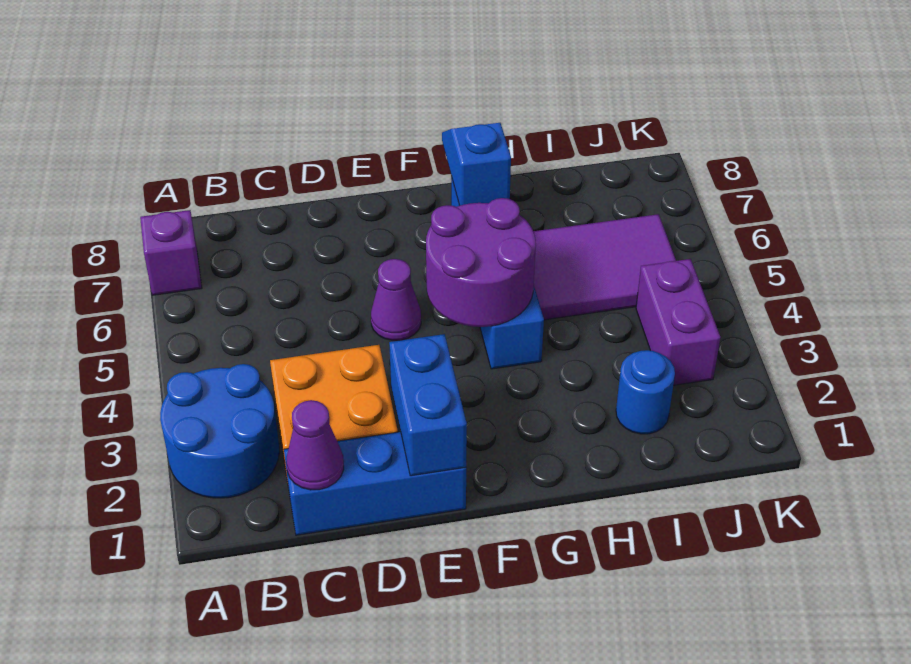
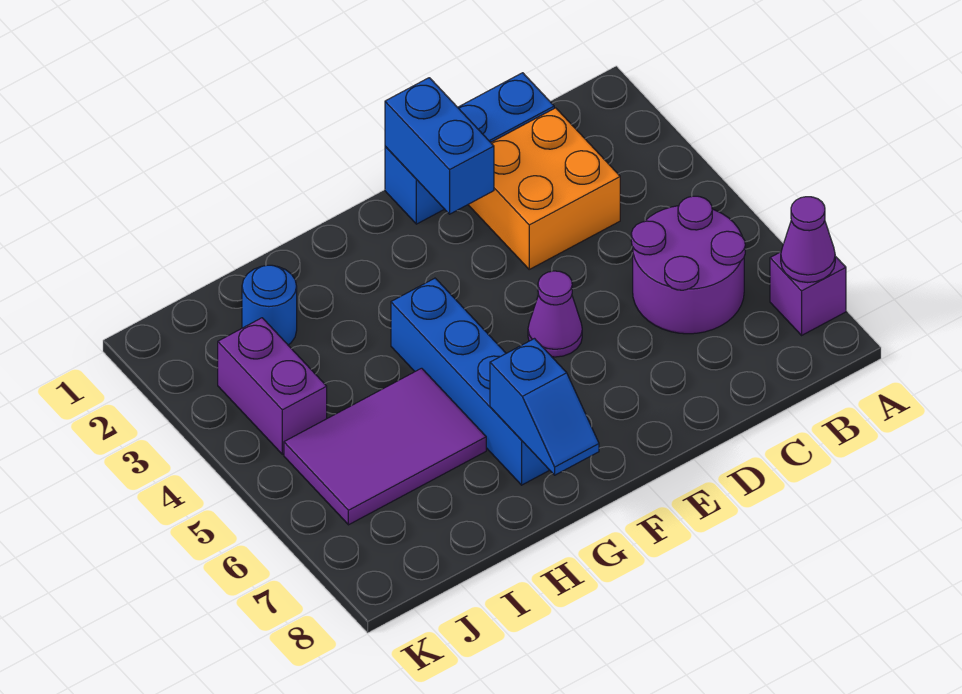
blue 2x2 round brick [160,364,279,498] -> none
purple 1x1 cone [286,400,344,490] -> purple 1x1 cone moved to [781,197,835,283]
purple 2x2 round brick [426,198,536,327] -> purple 2x2 round brick moved to [631,196,745,334]

